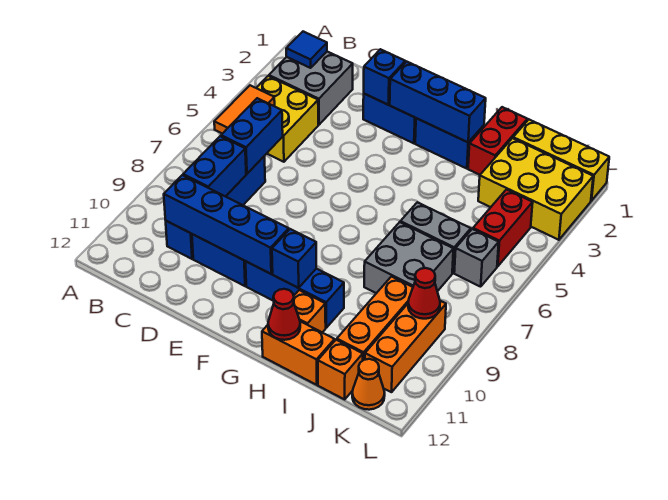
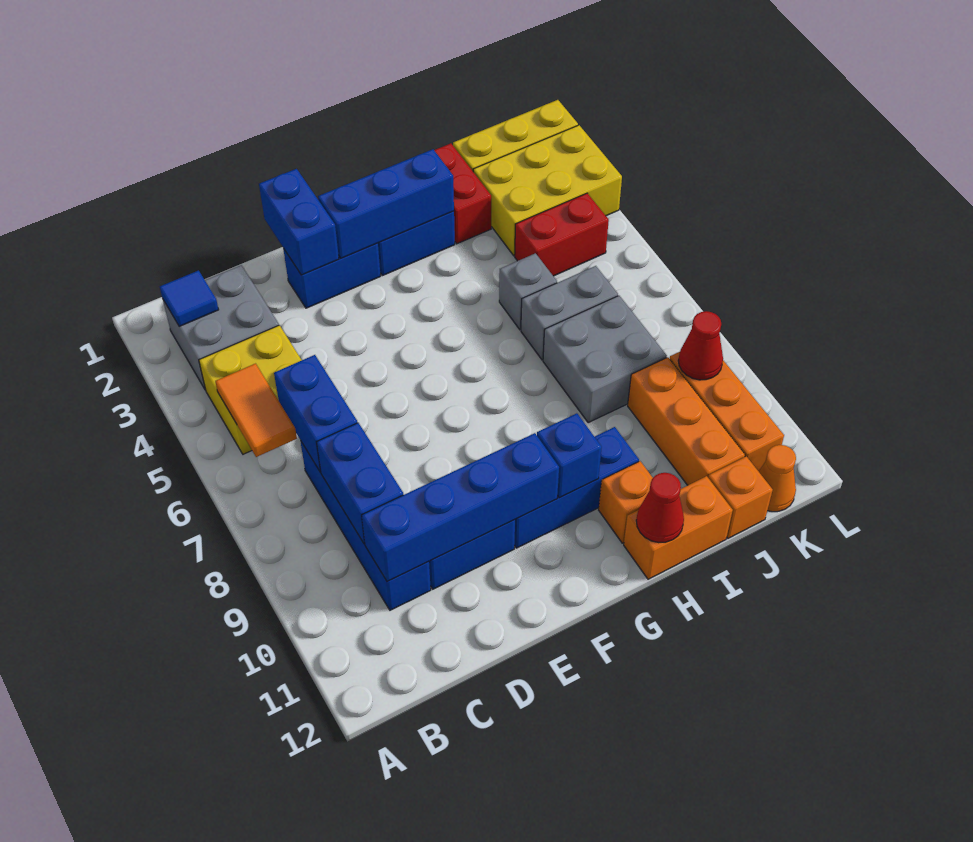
blue 1x1 brick [364,49,405,105] -> blue 1x2 brick [259,169,339,275]
red 1x2 brick [473,190,533,266] -> red 1x2 brick turned to [515,193,609,276]
grey 1x1 brick [454,229,499,287] -> grey 1x1 brick moved to [499,253,557,330]

